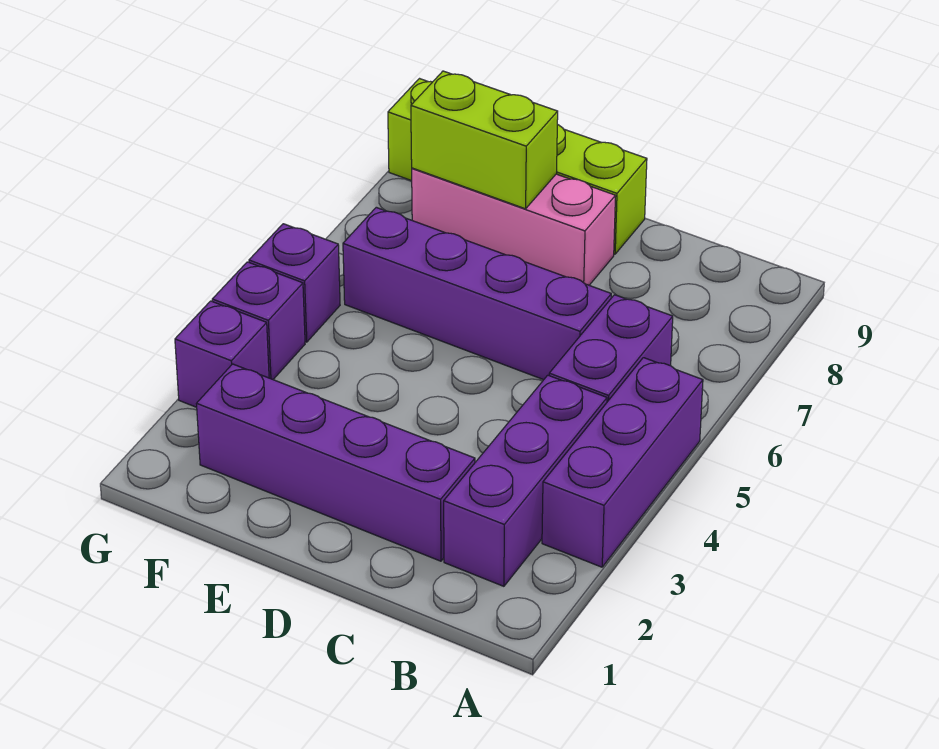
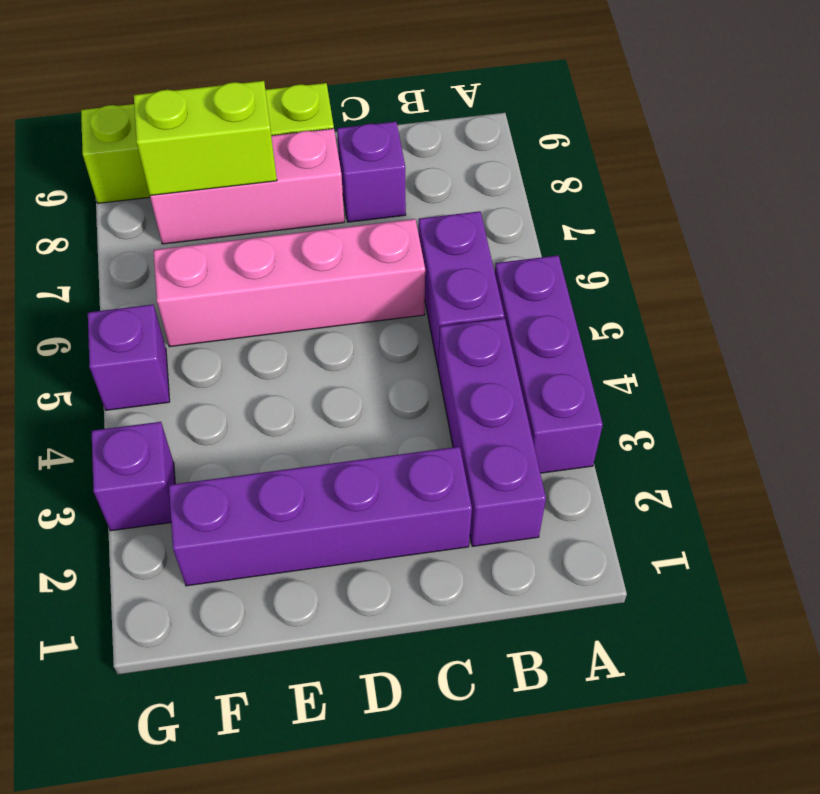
purple 1x4 brick [343,207,611,380] -> pink 1x4 brick [154,219,425,347]
purple 1x1 brick [212,262,305,379] -> purple 1x1 brick moved to [337,122,406,222]

